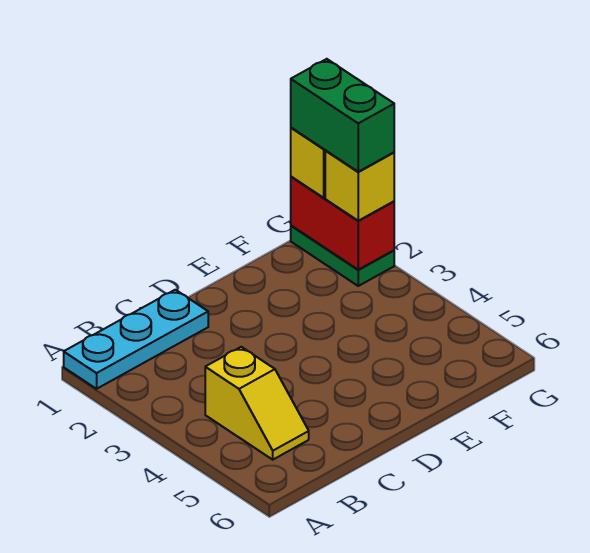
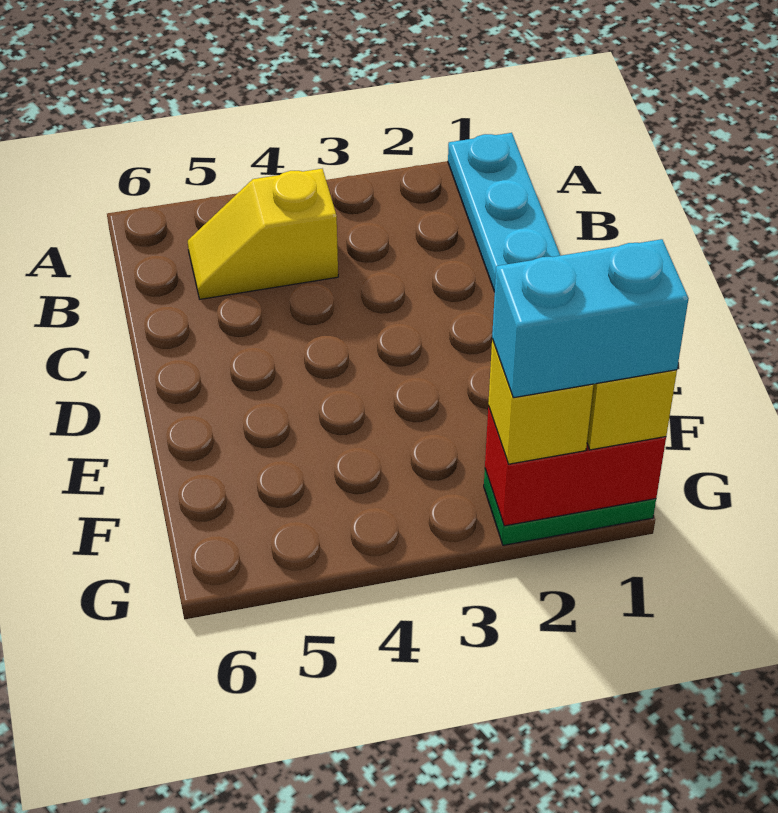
green 1x2 brick [291,59,394,172] -> cyan 1x2 brick [492,239,689,398]

